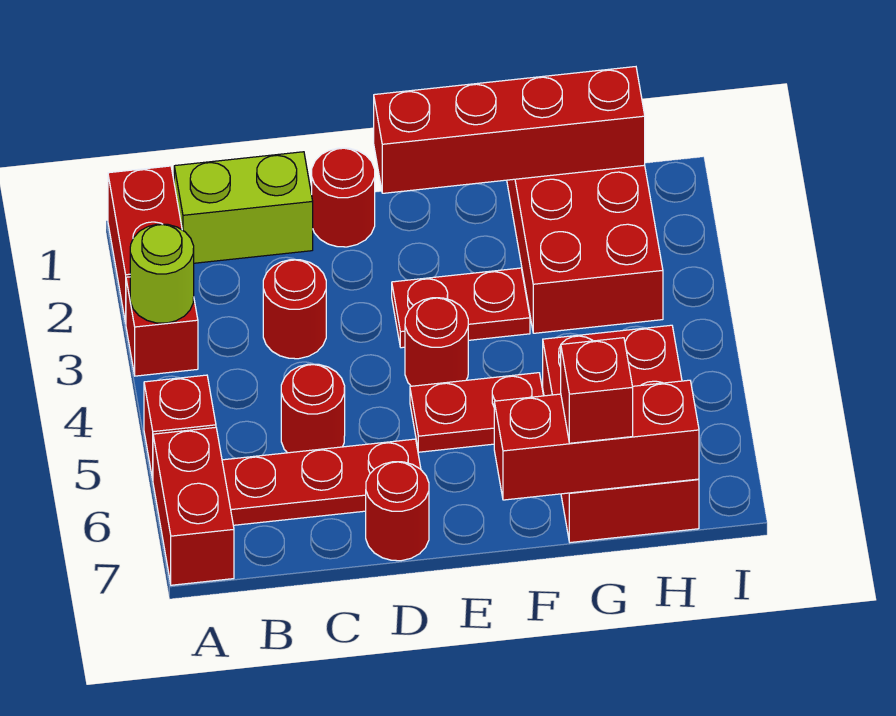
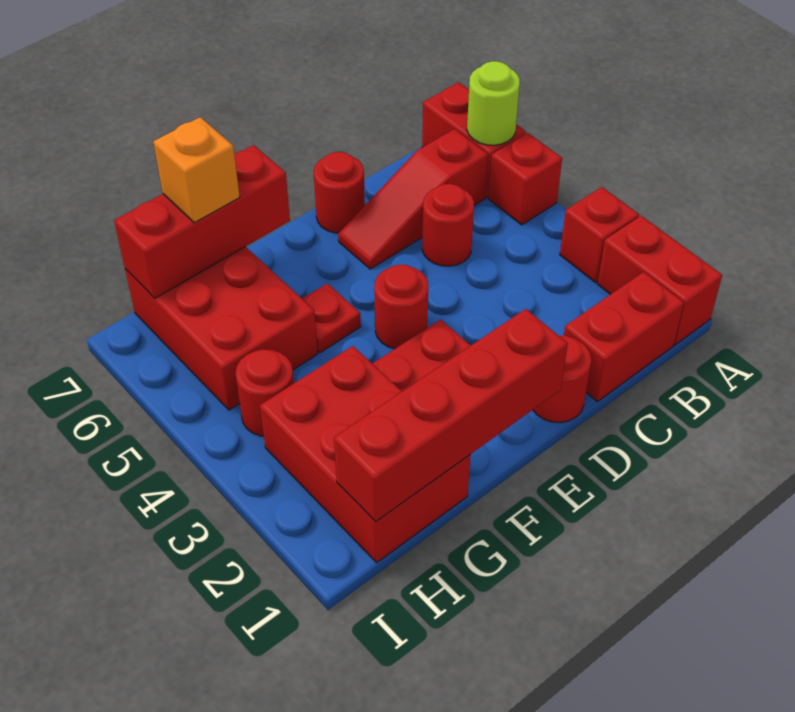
lime 1x1 round brick [130,224,194,323] -> lime 1x1 round brick moved to [467,61,520,145]
lime 1x2 brick [174,152,313,263] -> red 1x2 brick [564,272,684,402]
red 1x3 plate [222,439,421,525] -> red 1x3 slope [338,129,488,269]
red 1x1 round brick [263,260,326,359] -> red 1x1 round brick moved to [235,350,294,436]
red 1x2 plate [410,373,543,452] -> red 1x1 plate [302,283,361,353]
red 1x1 brick [561,338,633,443] -> orange 1x1 brick [153,117,240,223]

